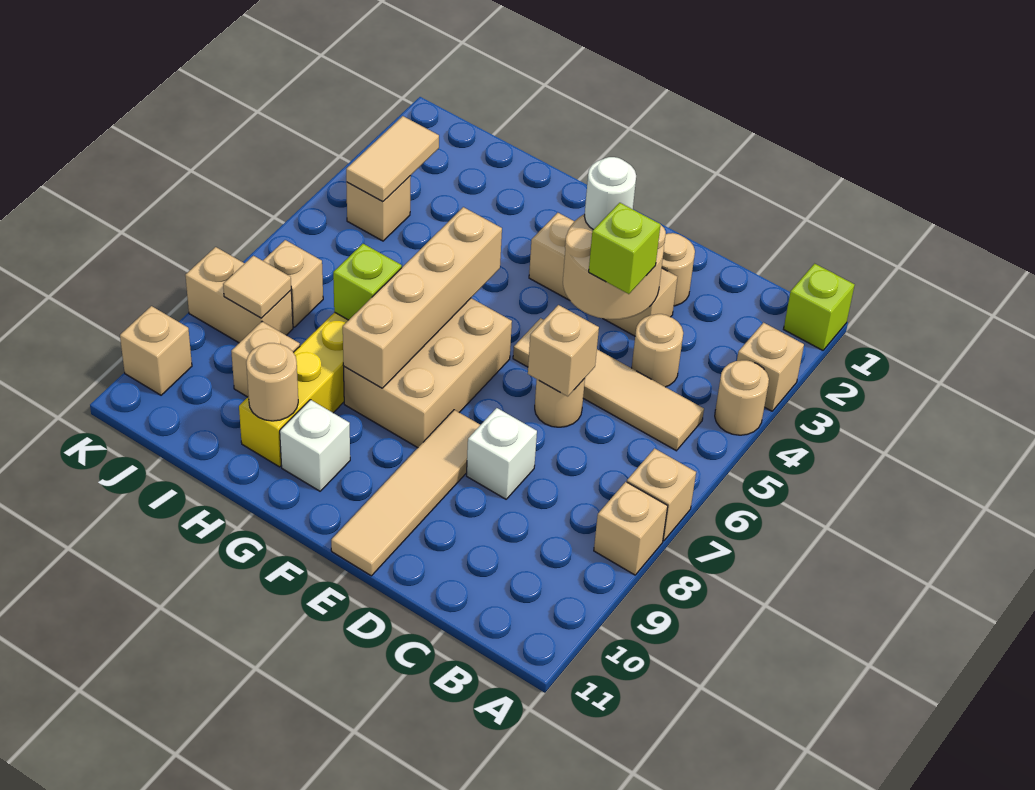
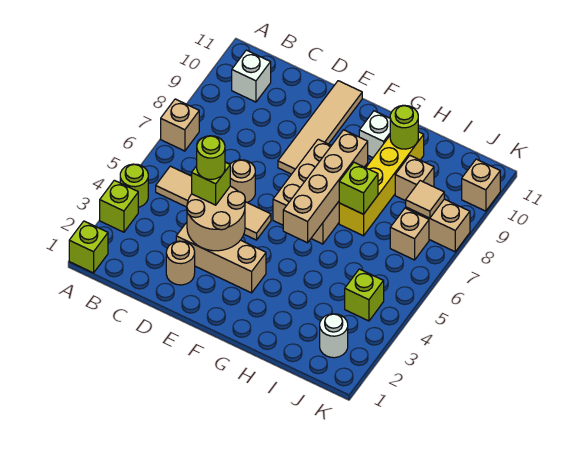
tan 1x1 brick [737,323,804,411] -> lime 1x1 brick [100,180,138,232]
tan 1x1 round brick [715,360,769,435] -> lime 1x1 round brick [120,164,148,207]
tan 1x1 brick [594,482,668,575] -> none
tan 1x1 round brick [632,314,683,387] -> none
none -> lime 1x1 round brick [197,136,225,179]
tan 1x1 brick [528,305,599,396] -> none
white 1x1 brick [467,408,537,499] -> white 1x1 brick moved to [232,50,271,102]
white 1x1 round brick [584,157,636,230] -> white 1x1 round brick moved to [320,314,348,358]
tan 1x1 round brick [246,343,298,421] -> lime 1x1 round brick [390,105,418,149]
tan 1x2 tile [346,116,439,202] -> none
tan 1x1 brick [346,176,411,241] -> lime 1x1 brick [345,269,384,321]

